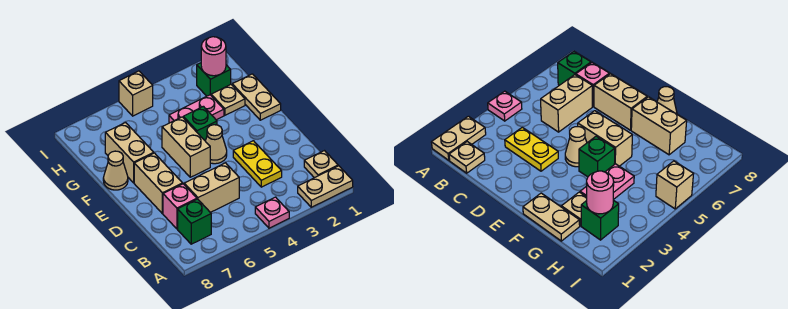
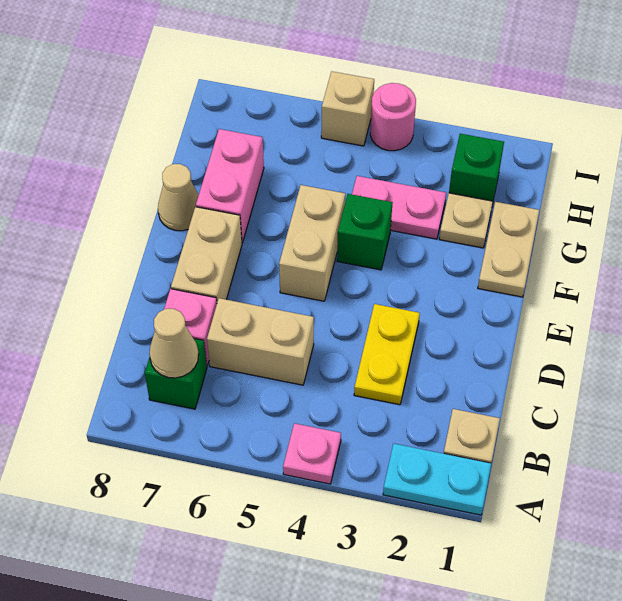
tan 1x2 plate [298,166,353,207] -> cyan 1x2 plate [383,444,491,515]
tan 1x1 cone [206,125,227,164] -> tan 1x1 cone moved to [149,309,199,378]
tan 1x2 brick [105,123,154,183] -> pink 1x2 brick [196,129,264,243]
pink 1x1 round brick [201,37,226,76] -> pink 1x1 round brick moved to [370,83,416,151]

